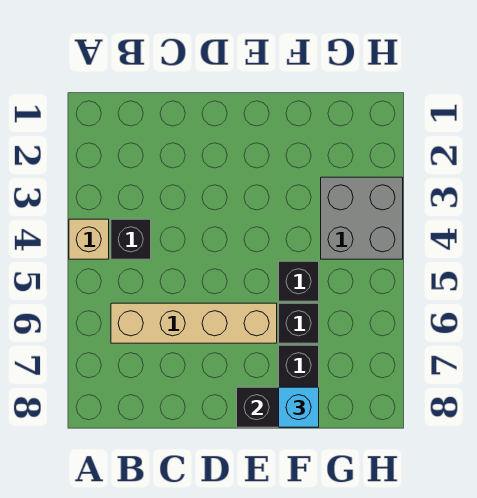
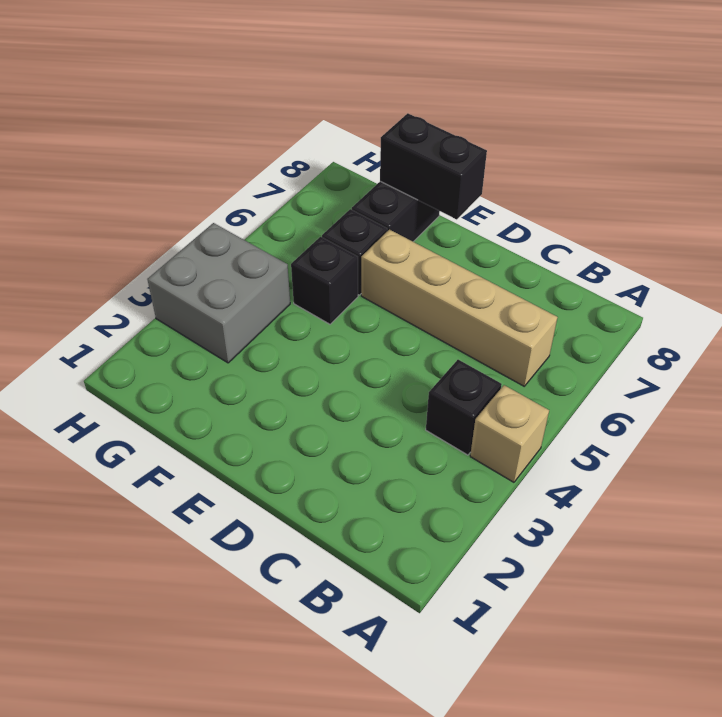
cyan 1x1 brick [279,387,319,427] -> none

